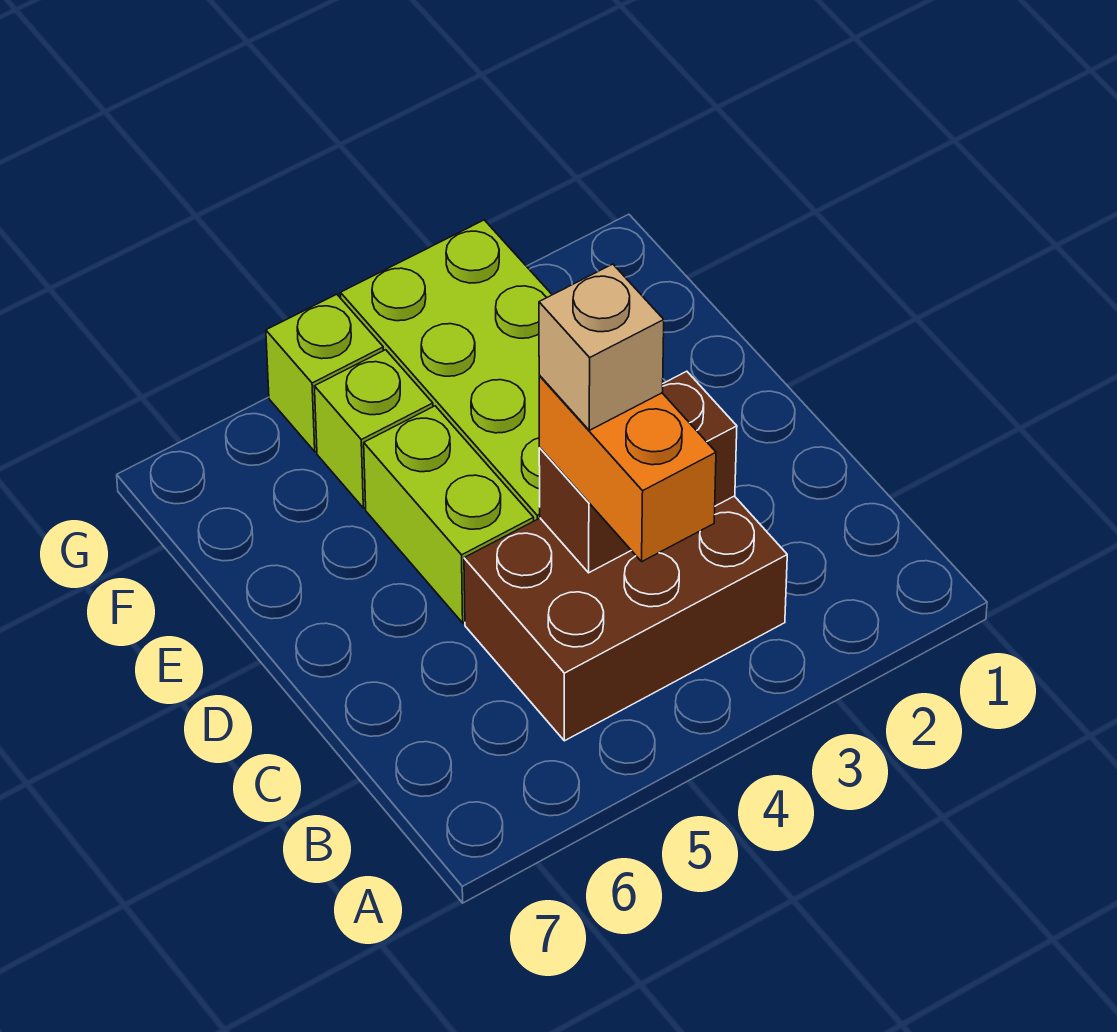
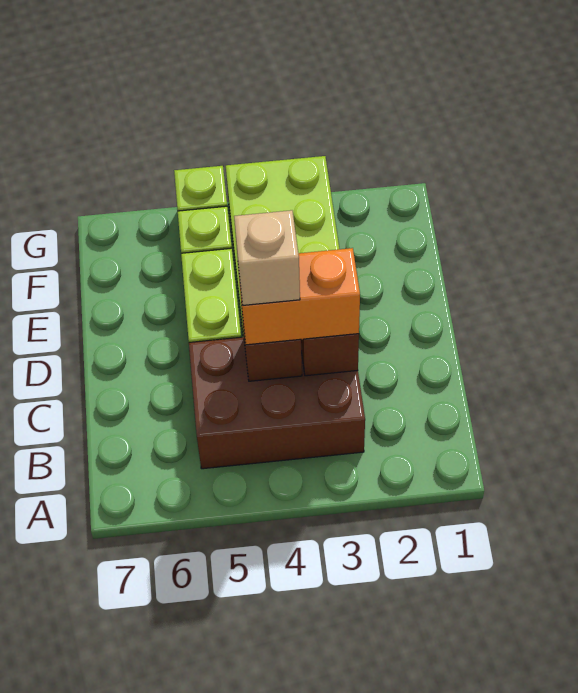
orange 1x2 brick [539,375,716,561] -> orange 1x2 brick turned to [238,248,360,345]

